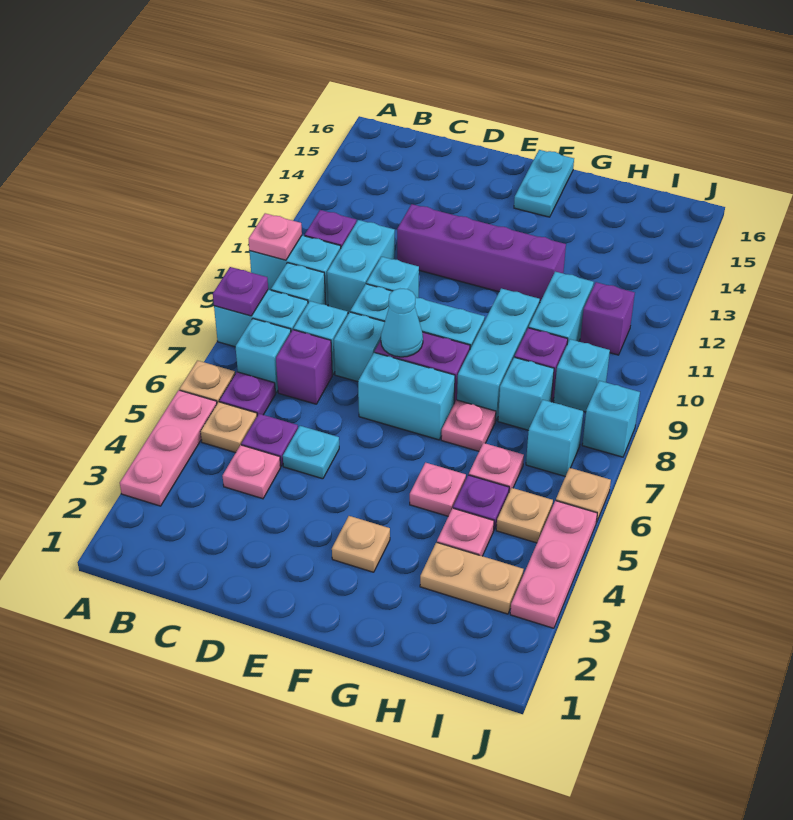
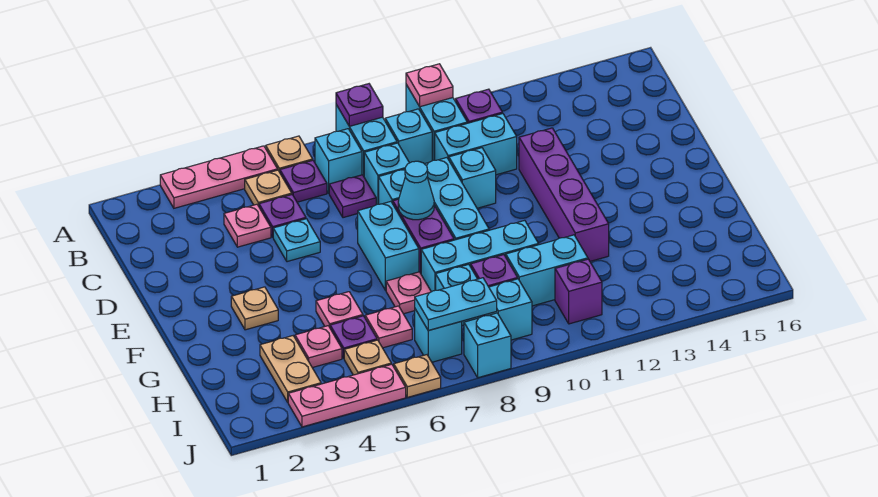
purple 1x1 brick [276,330,332,404] -> purple 1x1 plate [329,175,376,218]
cyan 1x2 plate [514,150,574,217] -> cyan 1x2 plate moved to [415,278,497,330]

